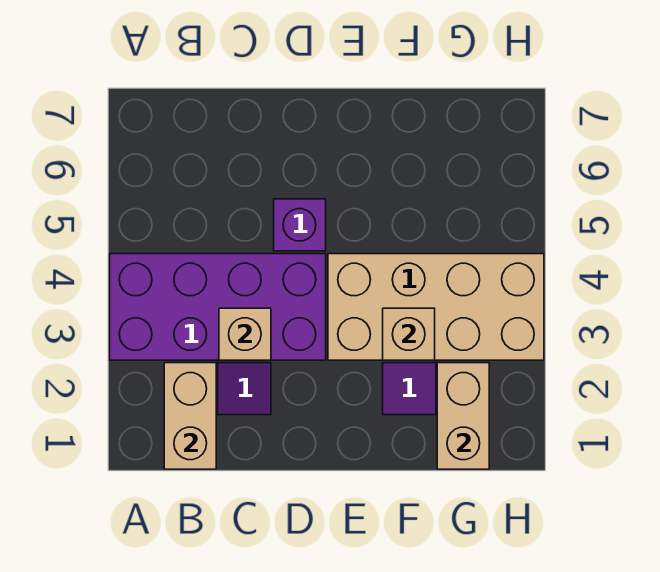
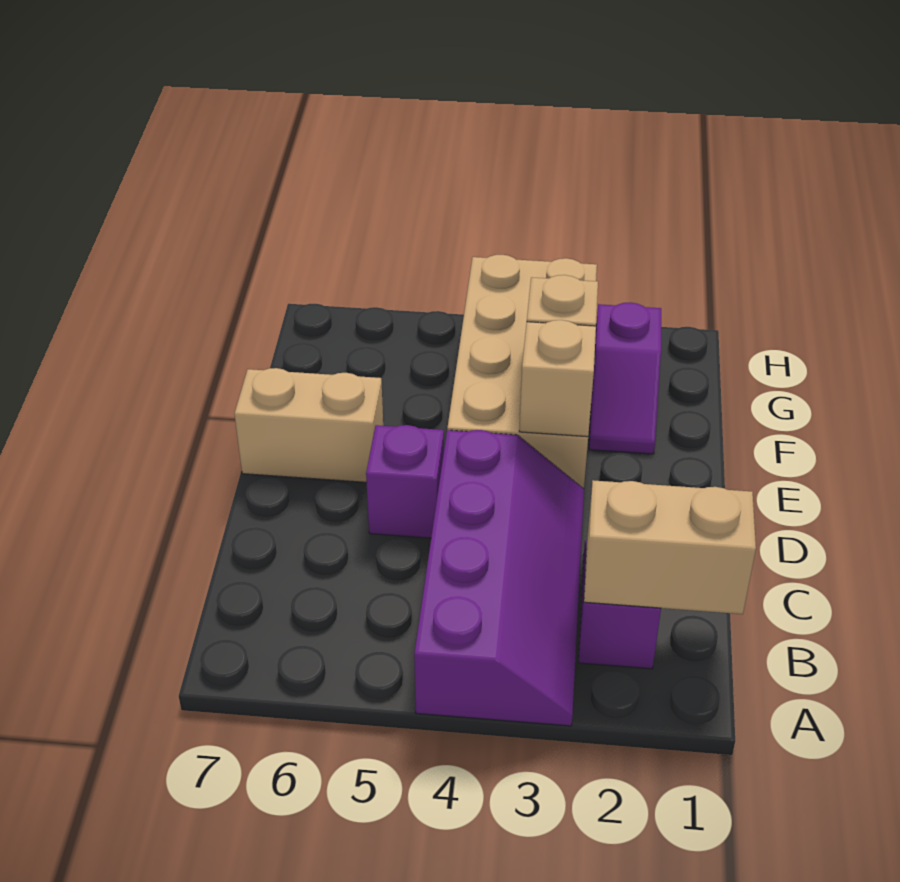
purple 2x4 brick [110,254,326,360] -> purple 2x4 slope [414,430,584,726]
tan 1x1 brick [219,308,271,360] -> tan 1x1 brick moved to [519,320,596,437]
tan 1x2 brick [437,363,489,469] -> tan 1x2 brick moved to [234,368,383,482]

